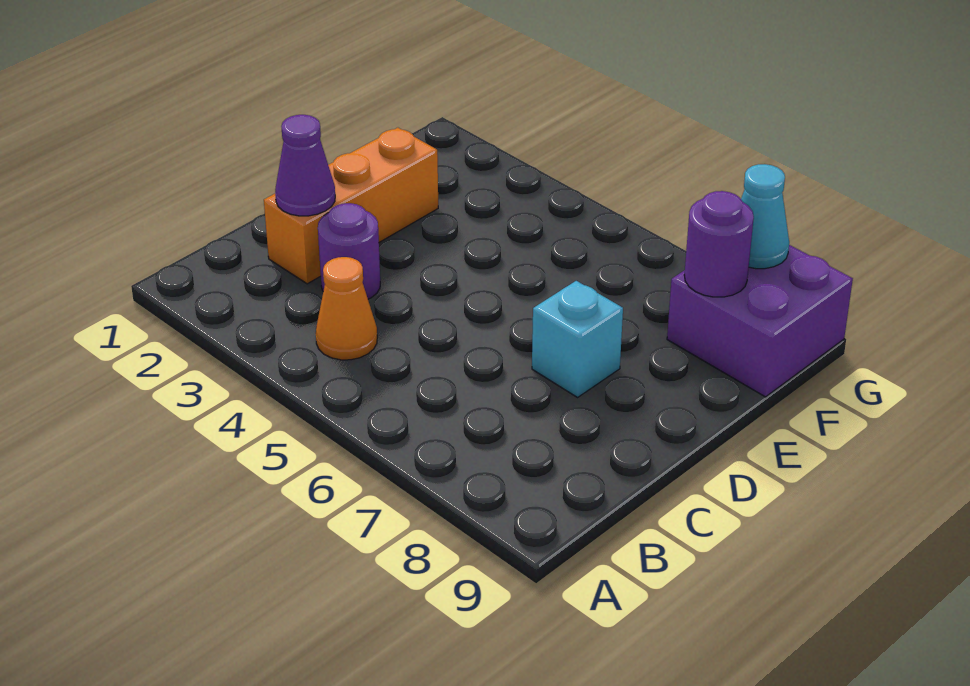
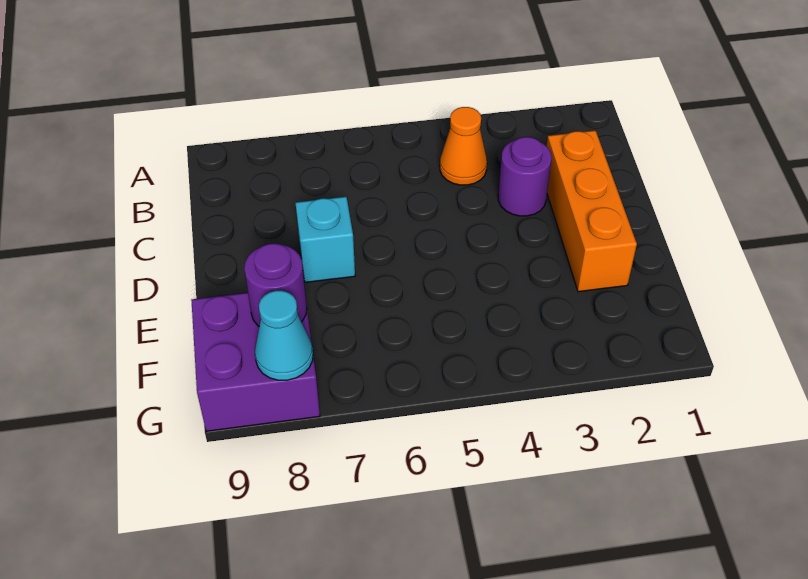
purple 1x1 cone [275,115,335,216] -> none

